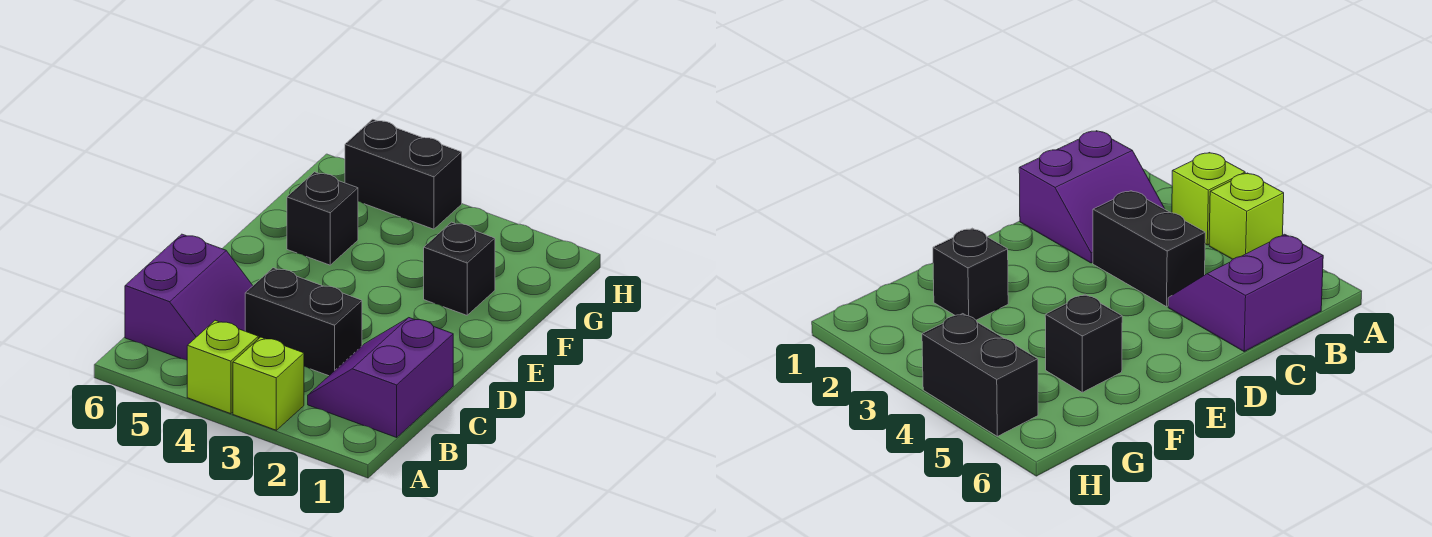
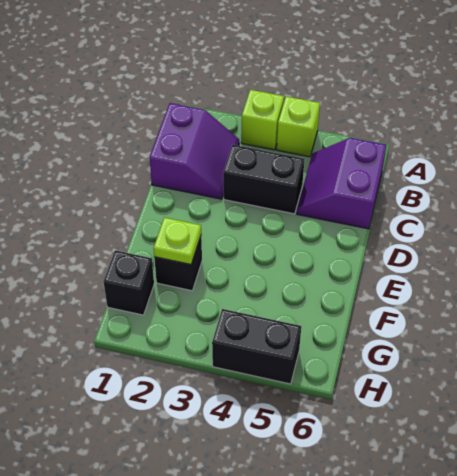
none -> lime 1x1 plate [154,217,201,264]
black 1x1 brick [287,172,358,265] -> black 1x1 brick moved to [104,251,154,315]

